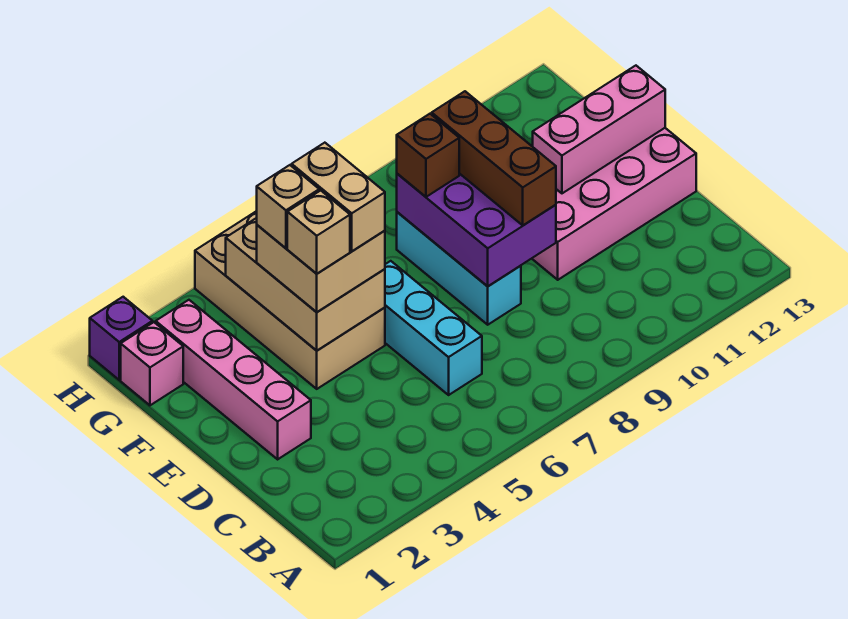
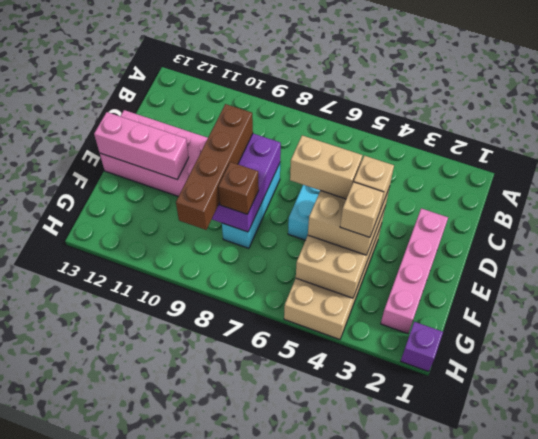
brown 1x3 brick [432,91,556,225] -> brown 1x4 brick [176,104,253,230]
tan 1x2 brick [292,143,385,251] -> tan 1x2 brick turned to [290,135,362,199]
pink 1x1 brick [121,322,183,405] -> none

